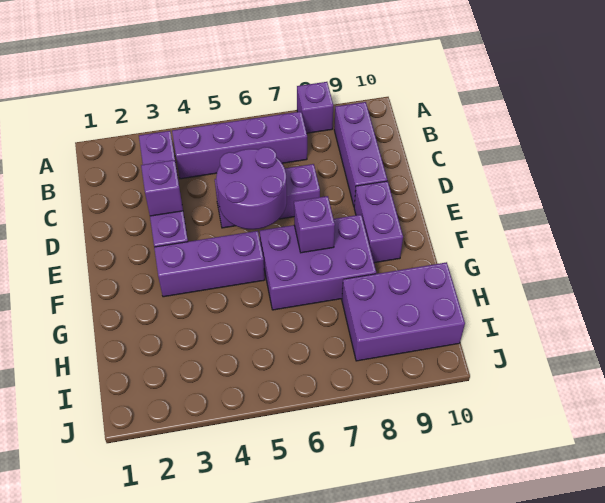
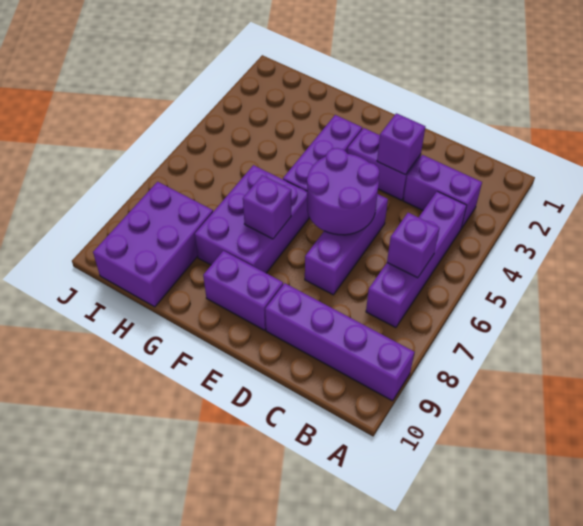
purple 1x1 brick [297,82,333,133] -> purple 1x1 brick moved to [387,213,439,278]
purple 1x3 brick [334,102,387,206] -> purple 1x4 brick [265,283,414,401]

